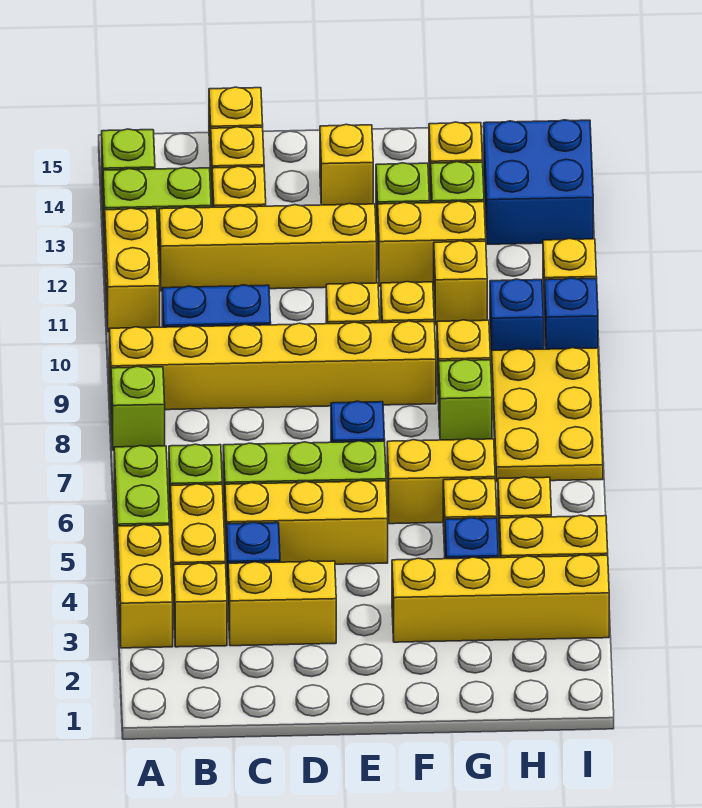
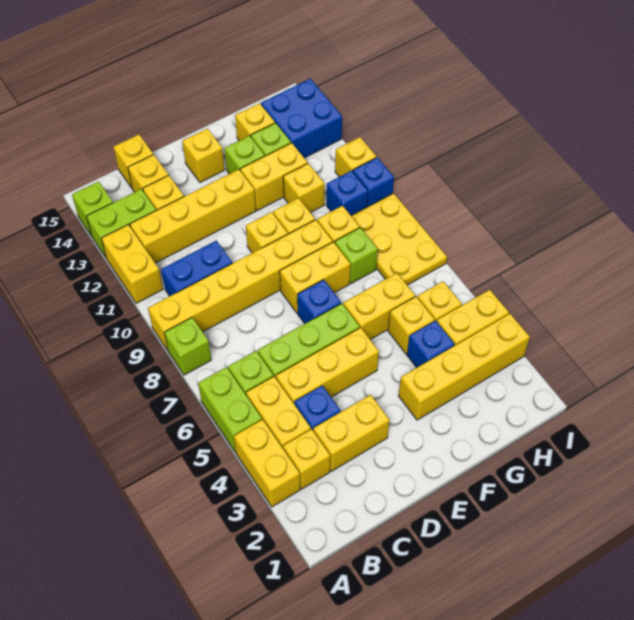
none -> yellow 1x2 brick [280,242,350,313]

